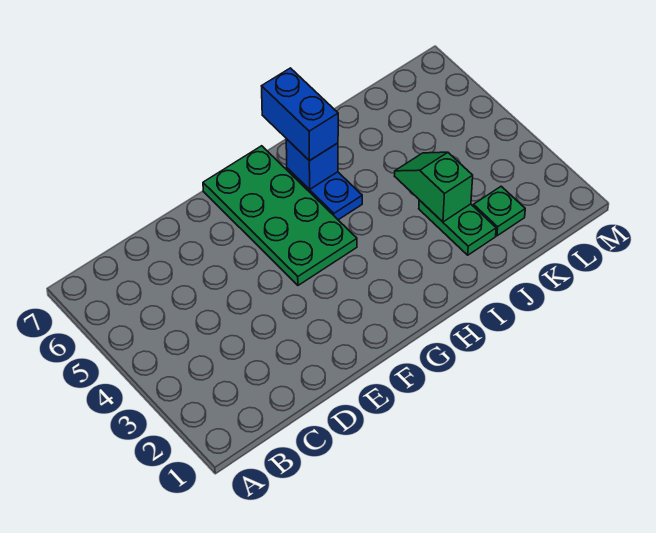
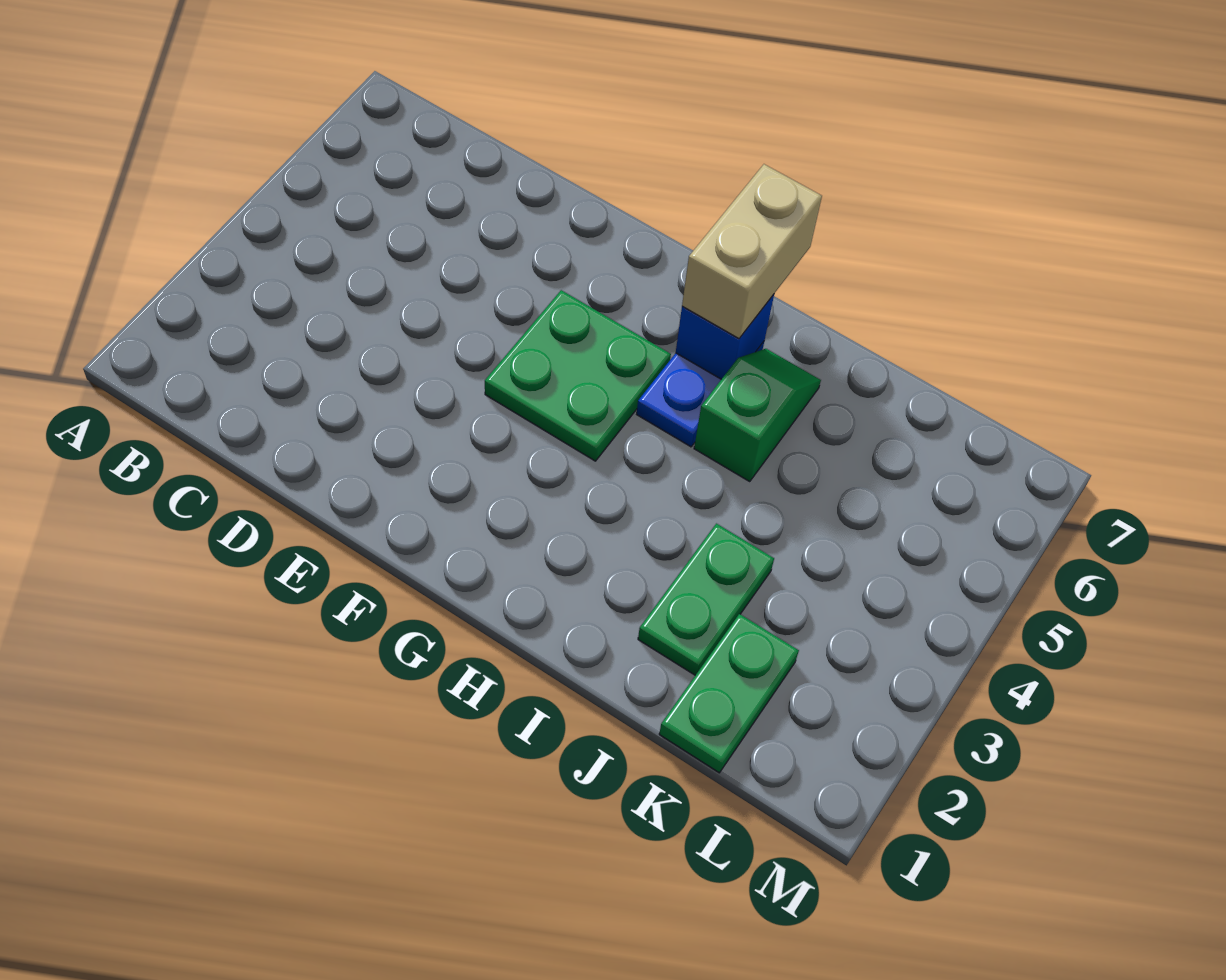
green 2x4 plate [203,146,357,285] -> green 2x2 plate [485,290,671,461]
blue 1x2 brick [262,68,338,161] -> tan 1x2 brick [682,164,822,339]
green 1x2 slope [395,152,473,222] -> green 1x2 slope moved to [694,349,821,482]
green 1x1 plate [473,186,525,236] -> green 1x2 plate [659,614,799,773]

